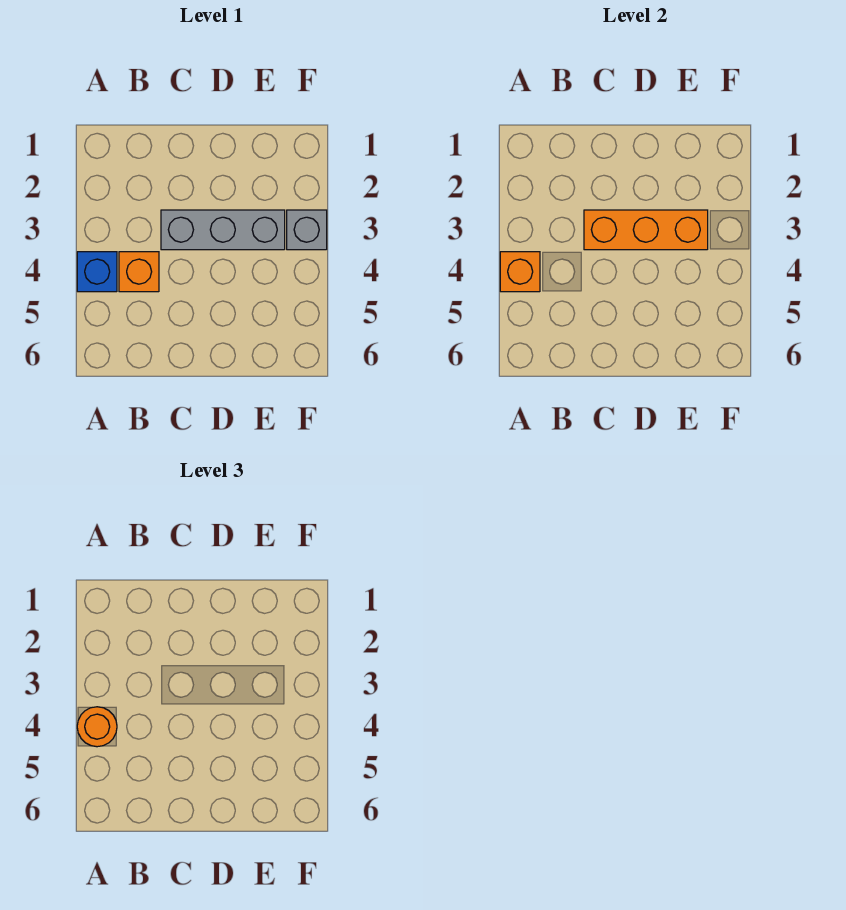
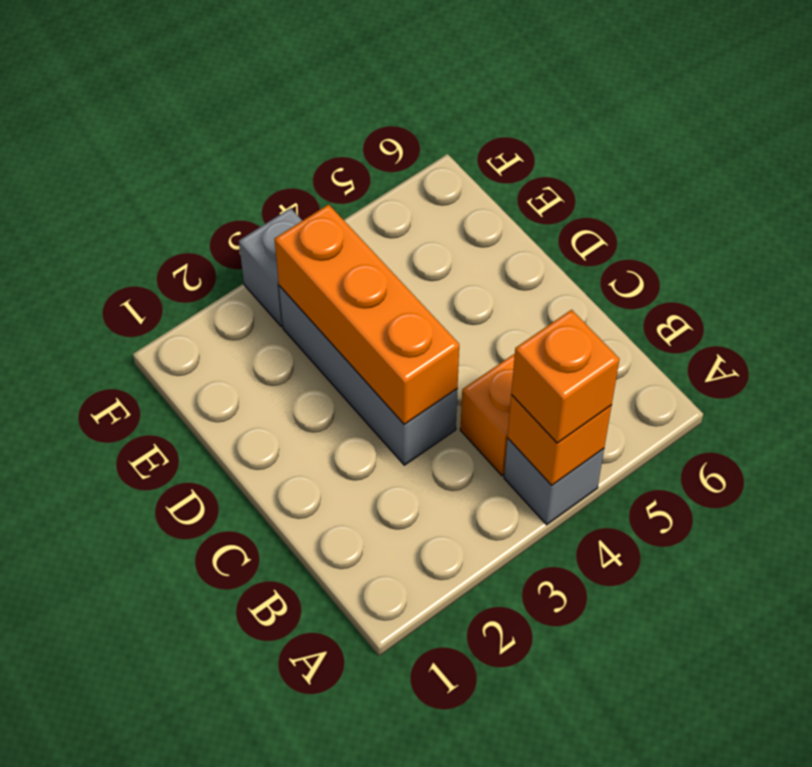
blue 1x1 brick [77,252,117,292] -> grey 1x1 brick [504,439,604,525]
orange 1x1 round brick [77,707,117,747] -> orange 1x1 brick [511,310,620,443]

